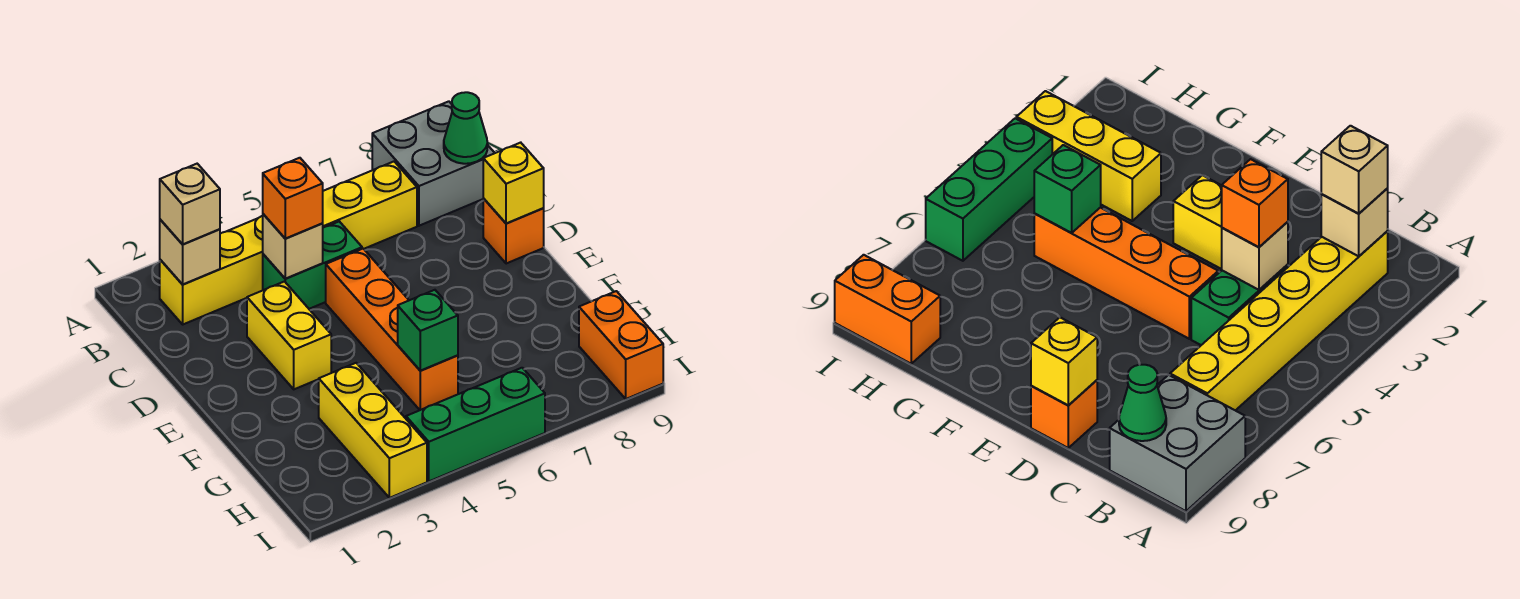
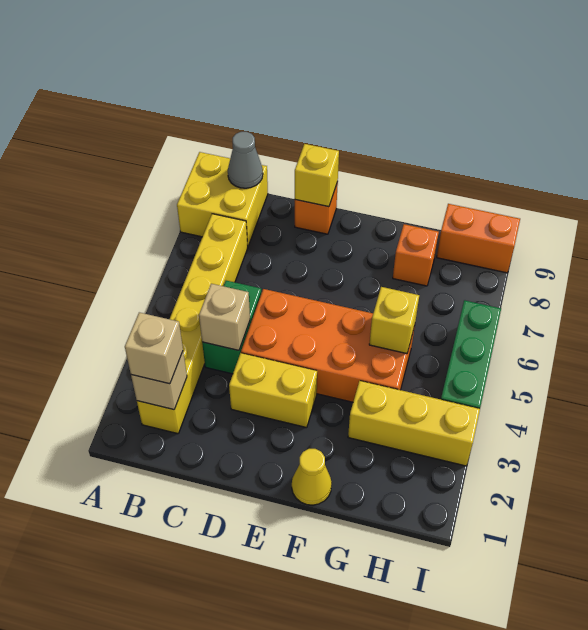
grey 2x2 brick [372,101,494,226] -> yellow 2x2 brick [177,152,268,246]
green 1x1 cone [444,92,487,164] -> grey 1x1 cone [228,132,263,188]
orange 1x1 brick [263,158,323,239] -> orange 1x1 brick moved to [393,224,439,286]
orange 1x4 brick [326,249,458,410] -> orange 2x4 brick [241,289,415,402]
none -> yellow 1x1 cone [292,449,332,505]
green 1x1 brick [398,290,458,371] -> yellow 1x1 brick [369,287,419,354]

